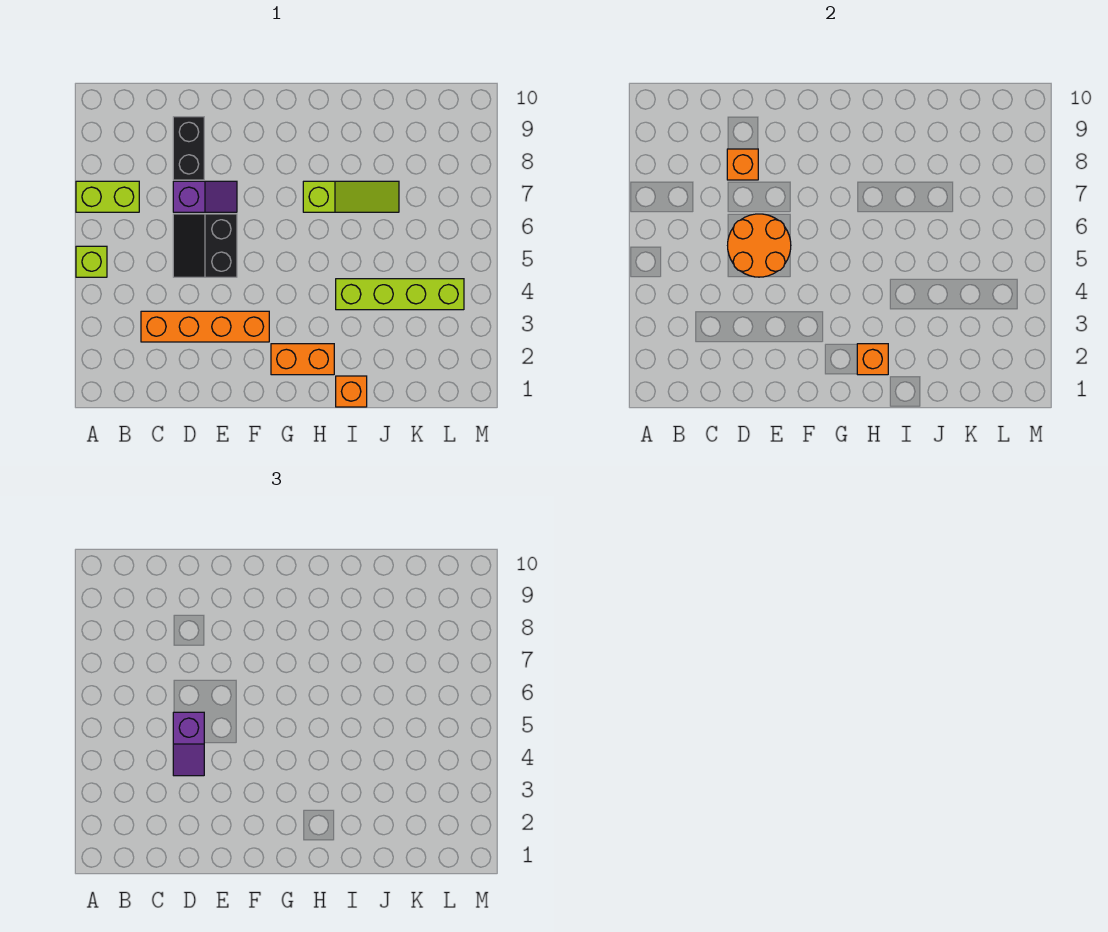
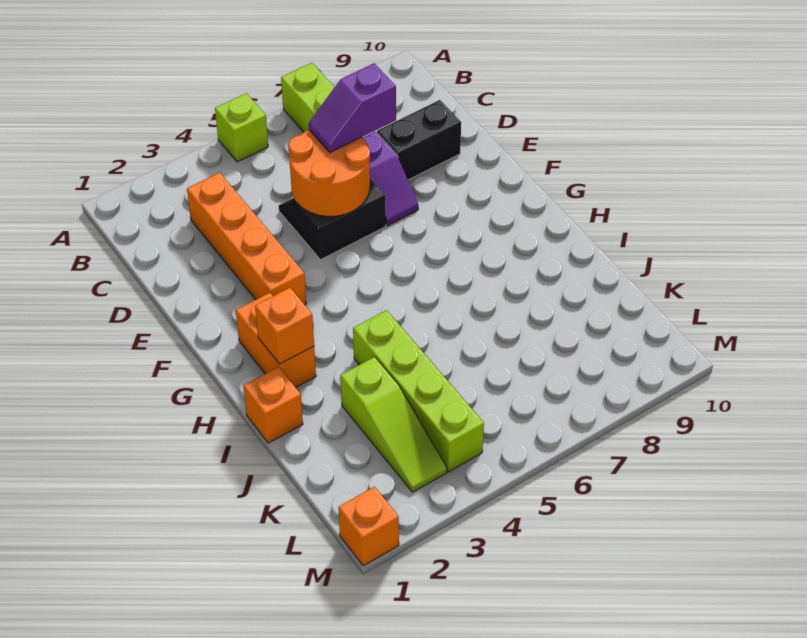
purple 1x2 slope [173,712,204,776] -> purple 1x2 slope moved to [308,63,396,152]
orange 1x1 brick [727,149,758,180] -> orange 1x1 brick moved to [338,487,399,566]
lime 1x3 slope [303,181,399,212] -> lime 1x3 slope moved to [340,357,447,492]

